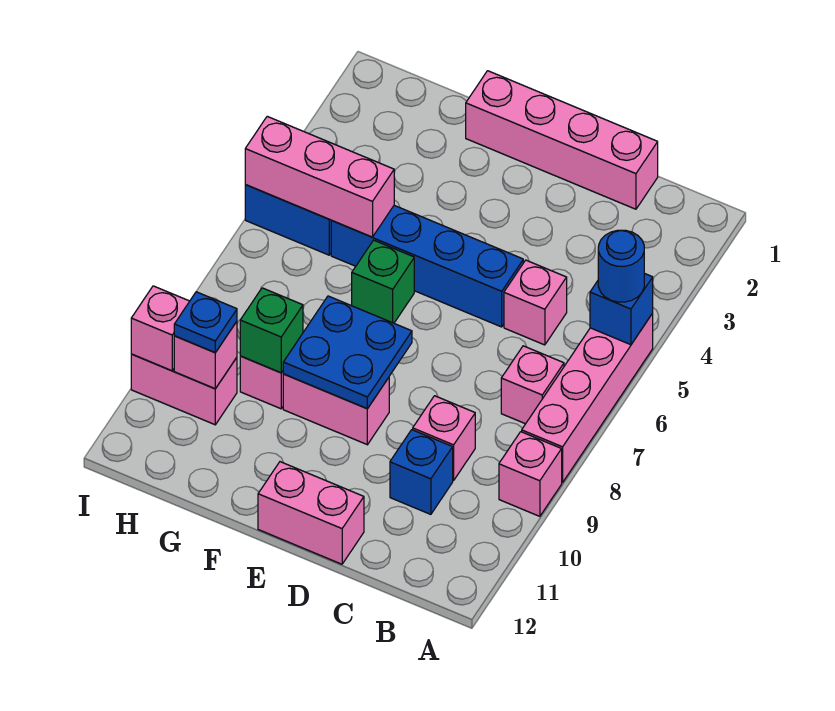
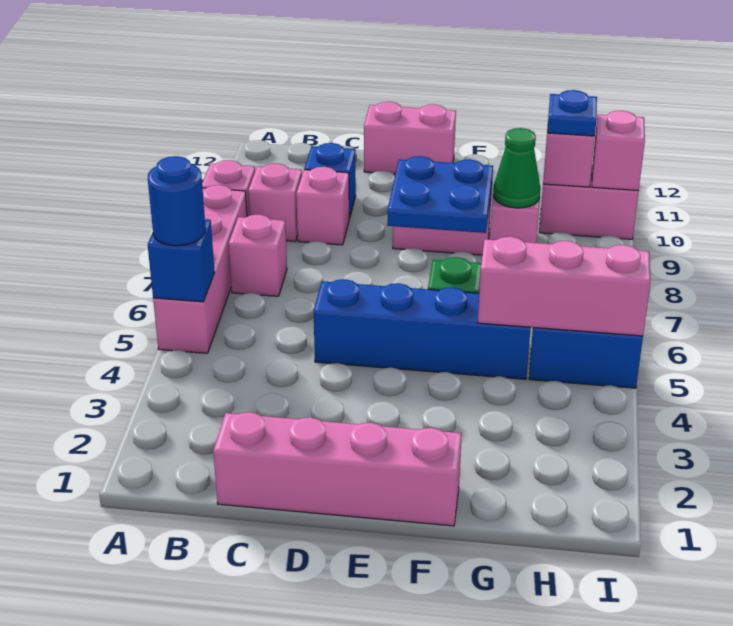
pink 1x1 brick [504,260,567,345] -> pink 1x1 brick moved to [248,163,302,241]
green 1x1 brick [240,288,303,373] -> green 1x1 cone [493,128,541,208]

